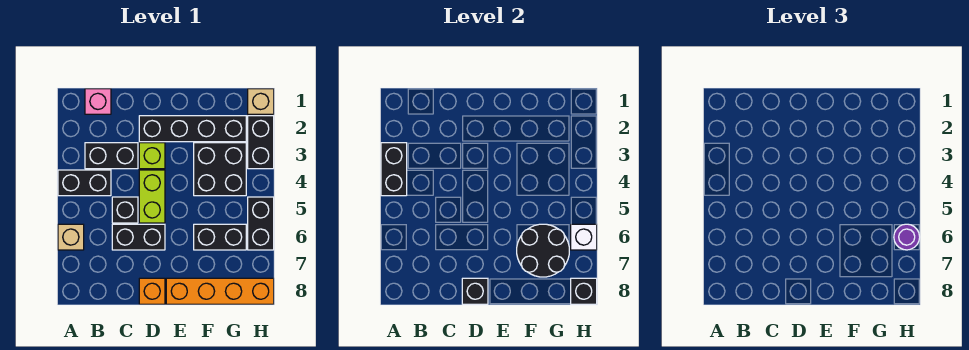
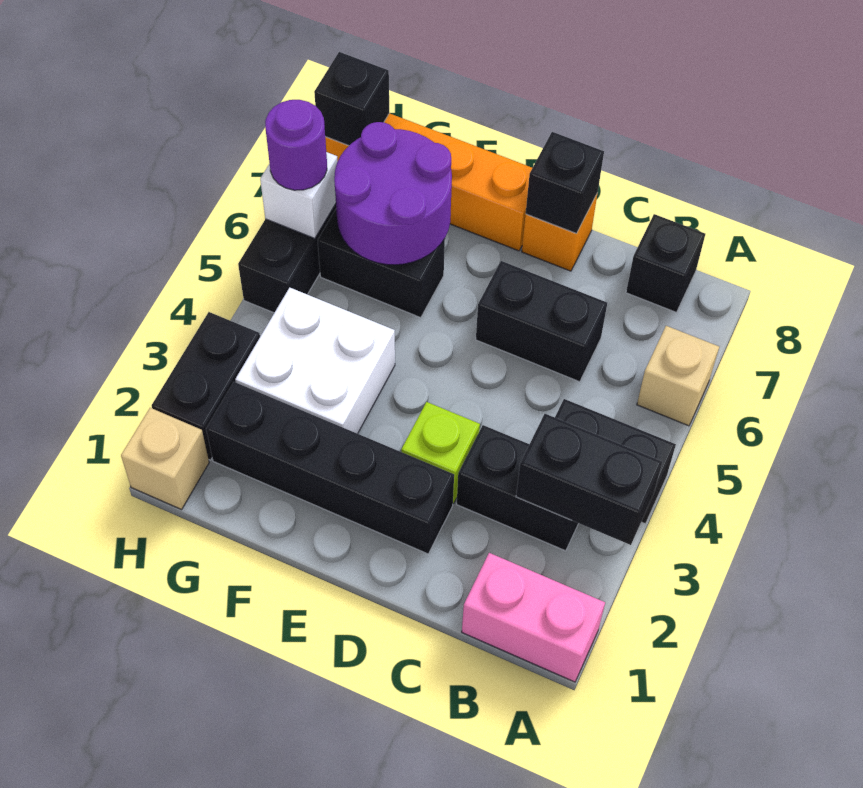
black 1x2 brick [381,143,407,196] -> black 1x2 brick turned to [516,414,662,545]
pink 1x1 brick [85,89,111,114] -> pink 1x2 brick [462,553,605,682]
black 1x1 brick [112,197,138,223] -> black 1x1 brick moved to [626,214,705,312]
lime 1x2 brick [139,170,165,223] -> none
black 2x2 brick [194,143,246,196] -> white 2x2 brick [235,288,395,434]
black 2x2 round brick [517,224,569,277] -> purple 2x2 round brick [334,122,452,265]

